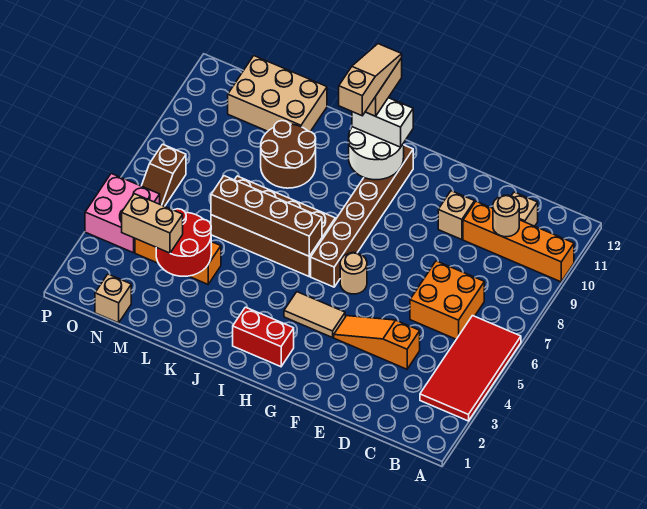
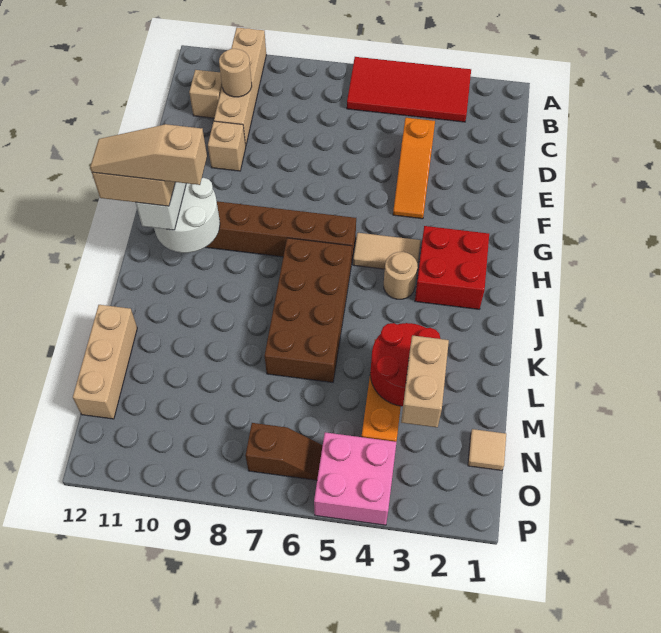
orange 1x4 brick [463,201,574,282] -> tan 1x4 brick [214,27,266,146]
orange 2x2 brick [410,261,484,339] -> none
tan 1x2 tile [284,292,345,338] -> tan 1x2 tile turned to [353,233,421,269]
tan 1x1 round brick [340,253,367,294] -> tan 1x1 round brick moved to [384,252,418,299]
red 1x2 brick [233,307,294,367] -> red 2x2 brick [415,226,489,309]
brown 1x4 brick [211,176,322,256] -> none
brown 2x2 round brick [261,121,316,188] -> none
tan 2x3 brick [228,56,327,132] -> tan 1x3 brick [73,305,137,419]
tan 1x1 brick [95,274,131,323] -> tan 1x1 tile [468,429,506,470]

